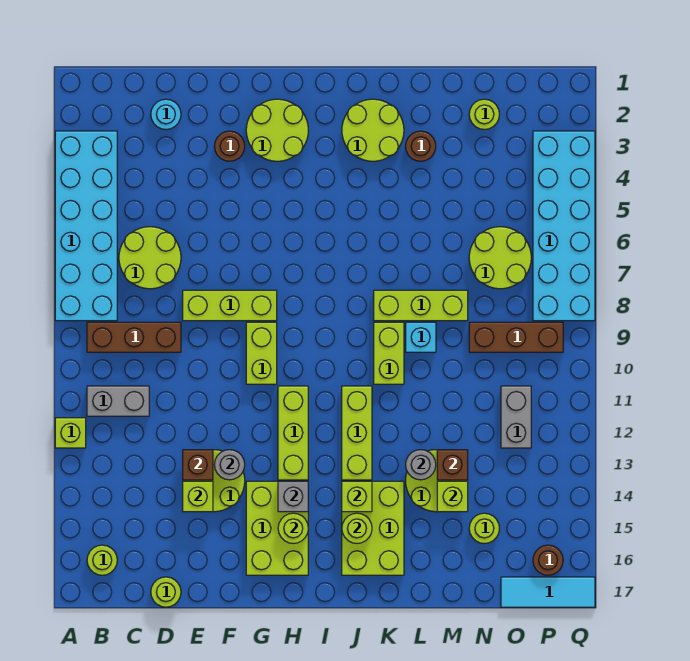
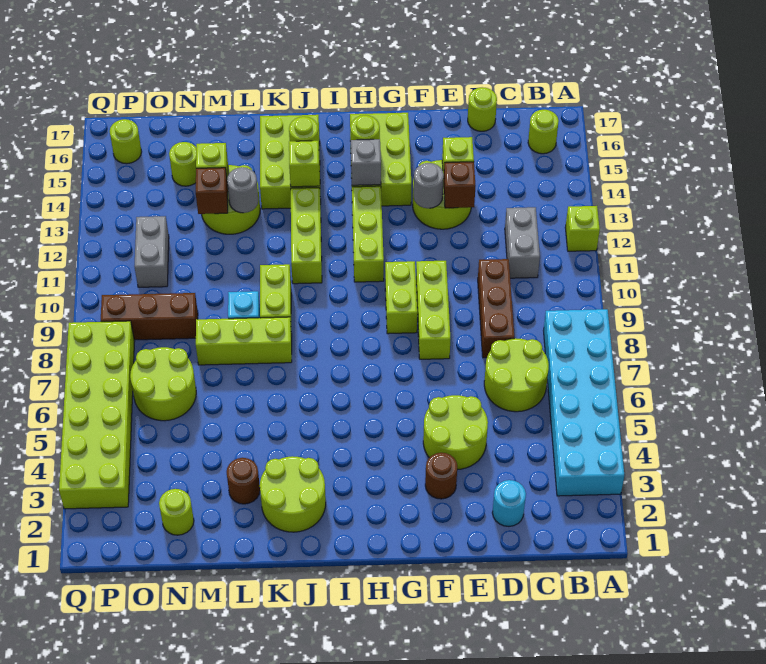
brown 1x3 brick [87,322,181,352] -> brown 1x3 brick turned to [478,259,514,358]
grey 1x2 brick [87,386,149,416] -> grey 1x2 brick turned to [505,207,540,278]
lime 1x3 brick [183,290,277,321] -> lime 1x3 brick turned to [416,261,450,359]
lime 2x2 round brick [246,99,308,161] -> lime 2x2 round brick moved to [423,395,488,470]
cyan 1x3 tile [501,577,595,607] -> none
cyan 2x6 brick [533,131,595,321] -> lime 2x6 brick [59,321,135,509]
brown 1x1 round brick [533,545,563,575] -> lime 1x1 round brick [110,119,142,164]

